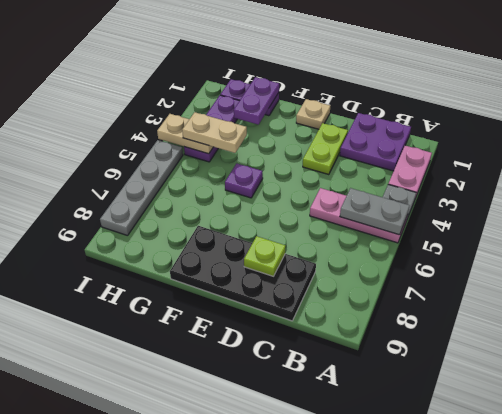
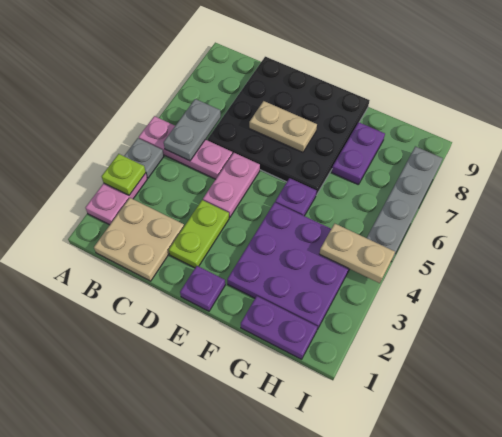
grey 1x2 plate [340,188,409,235] -> grey 1x2 plate turned to [164,99,221,161]
purple 2x2 plate [340,113,411,171] -> tan 2x2 plate [94,198,184,281]
black 2x4 plate [170,226,316,321] -> black 4x4 plate [208,57,370,195]
none -> pink 1x2 plate [203,153,260,217]
lime 1x1 plate [244,236,286,276] -> lime 1x1 plate moved to [102,154,146,195]
tan 1x1 plate [296,99,330,129] -> purple 1x1 plate [180,266,225,311]
purple 1x2 plate [234,77,279,125] -> purple 1x2 plate moved to [332,122,385,185]
tan 1x2 plate [182,112,247,153] -> tan 1x2 plate moved to [249,101,317,152]
purple 1x3 plate [184,95,239,162] -> purple 3x3 plate [227,202,349,329]

